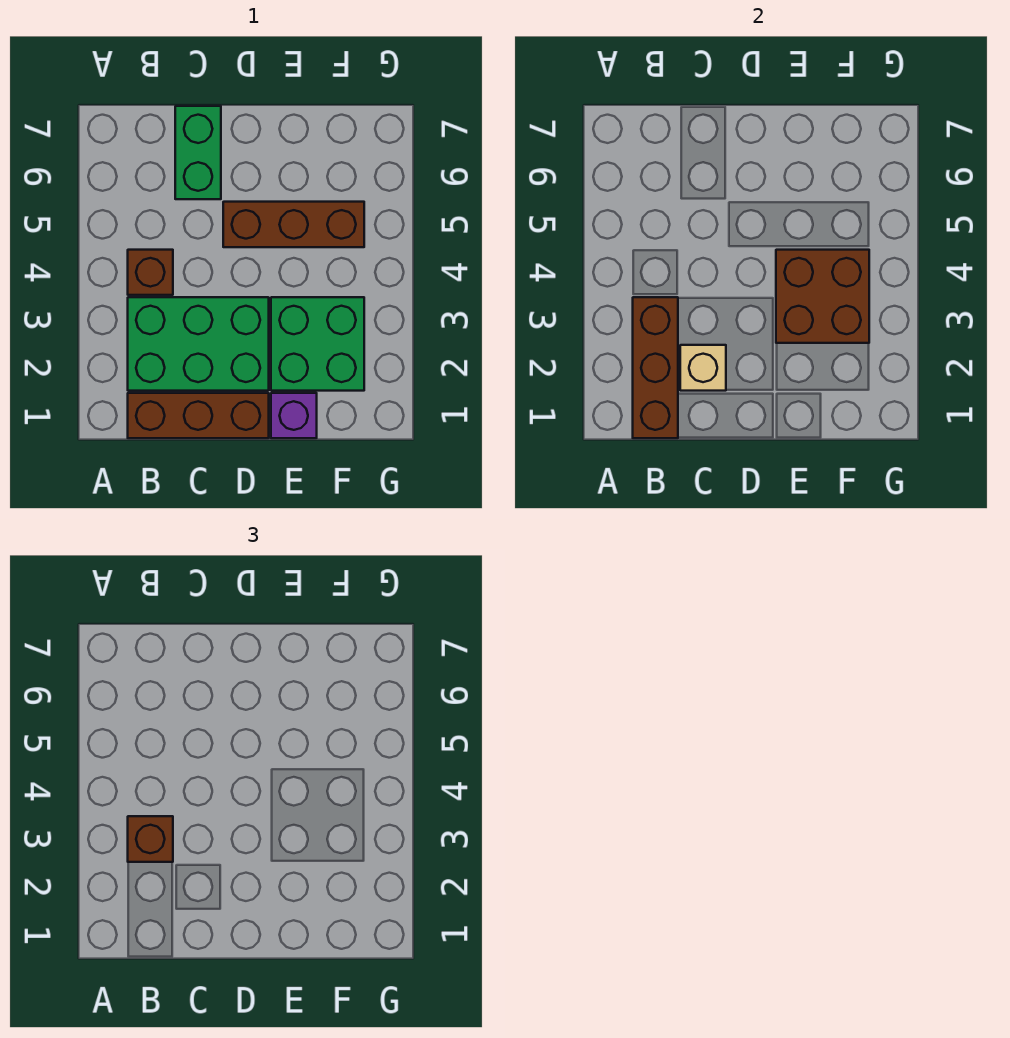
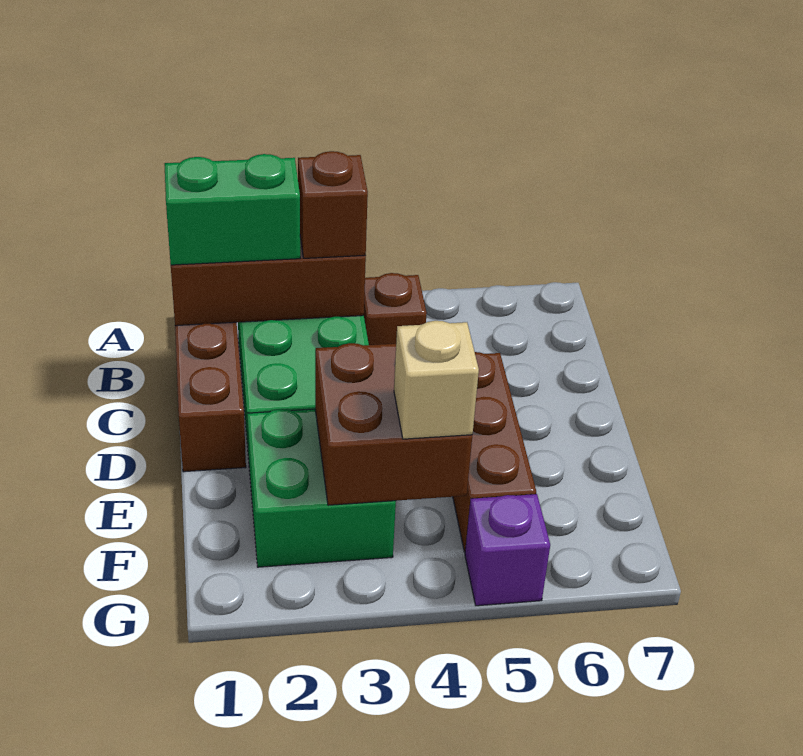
tan 1x1 brick [680,345,726,391] -> tan 1x1 brick moved to [394,321,479,439]
green 1x2 brick [175,106,221,199] -> green 1x2 brick moved to [165,154,300,265]
purple 1x1 brick [271,393,317,438] -> purple 1x1 brick moved to [465,494,550,606]

